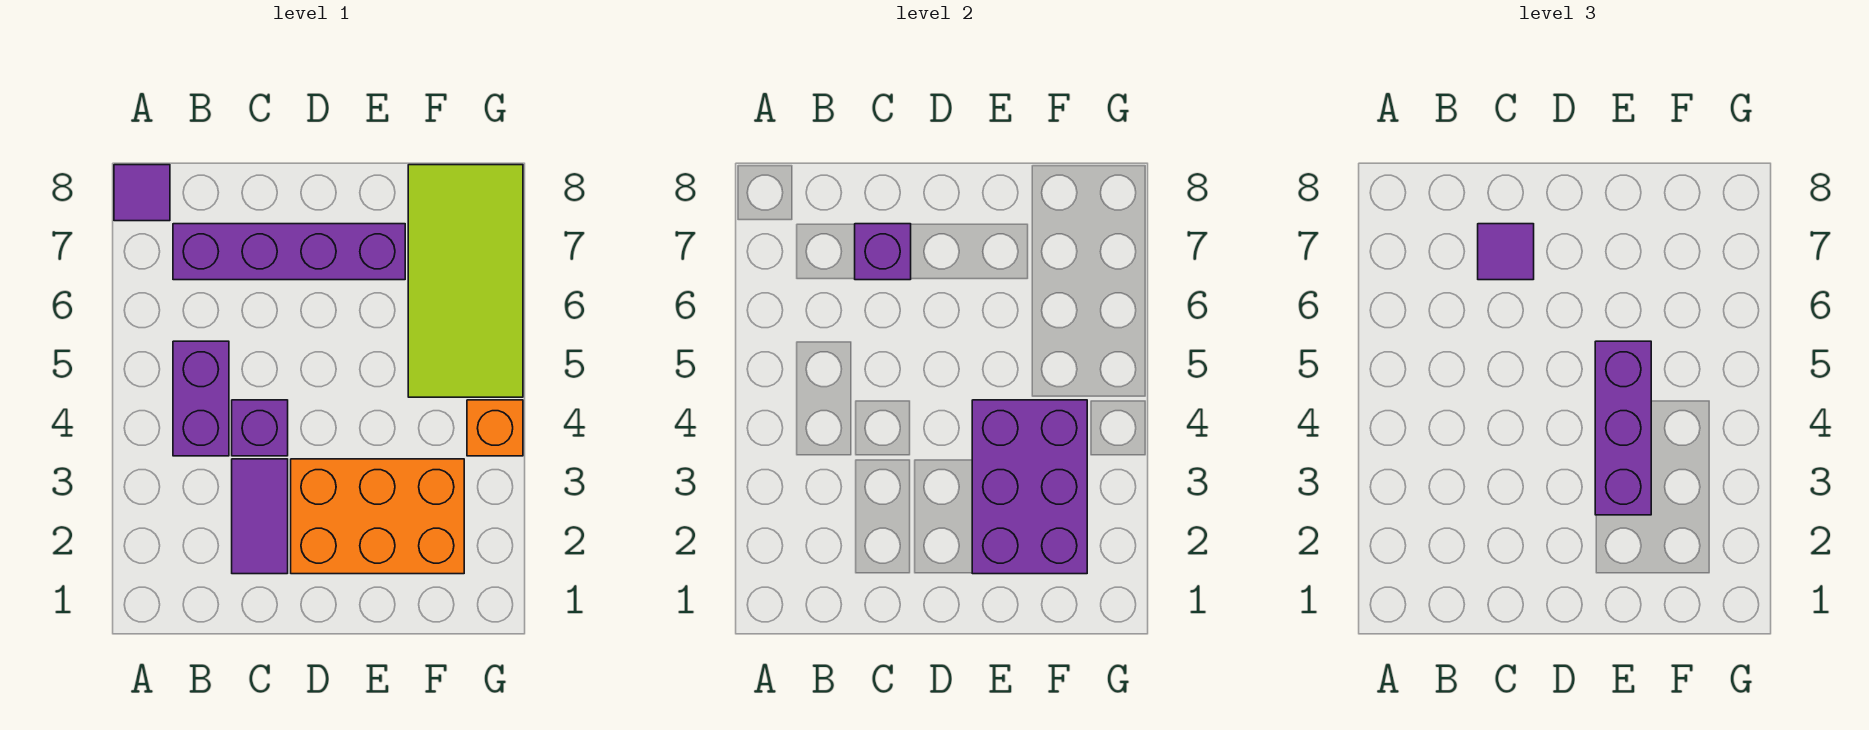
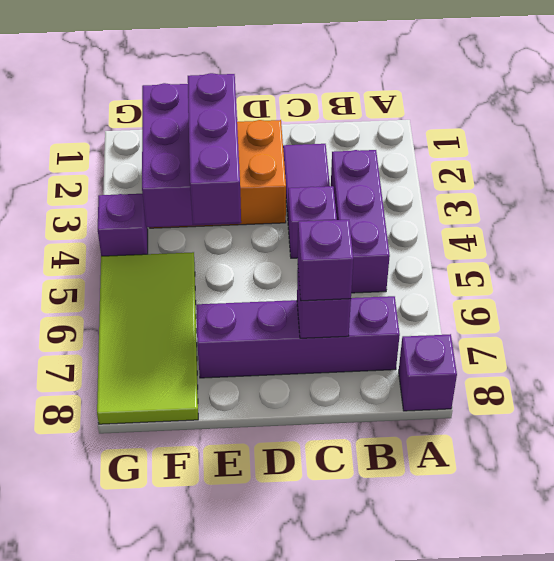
purple 1x1 tile [114,165,170,221] -> purple 1x1 brick [399,334,457,411]
purple 1x2 brick [173,341,229,456] -> purple 1x3 brick [331,150,390,293]
purple 1x1 tile [1478,224,1534,280] -> purple 1x1 brick [298,220,353,301]
orange 1x1 brick [467,400,523,456] -> purple 1x1 brick [98,194,148,256]

